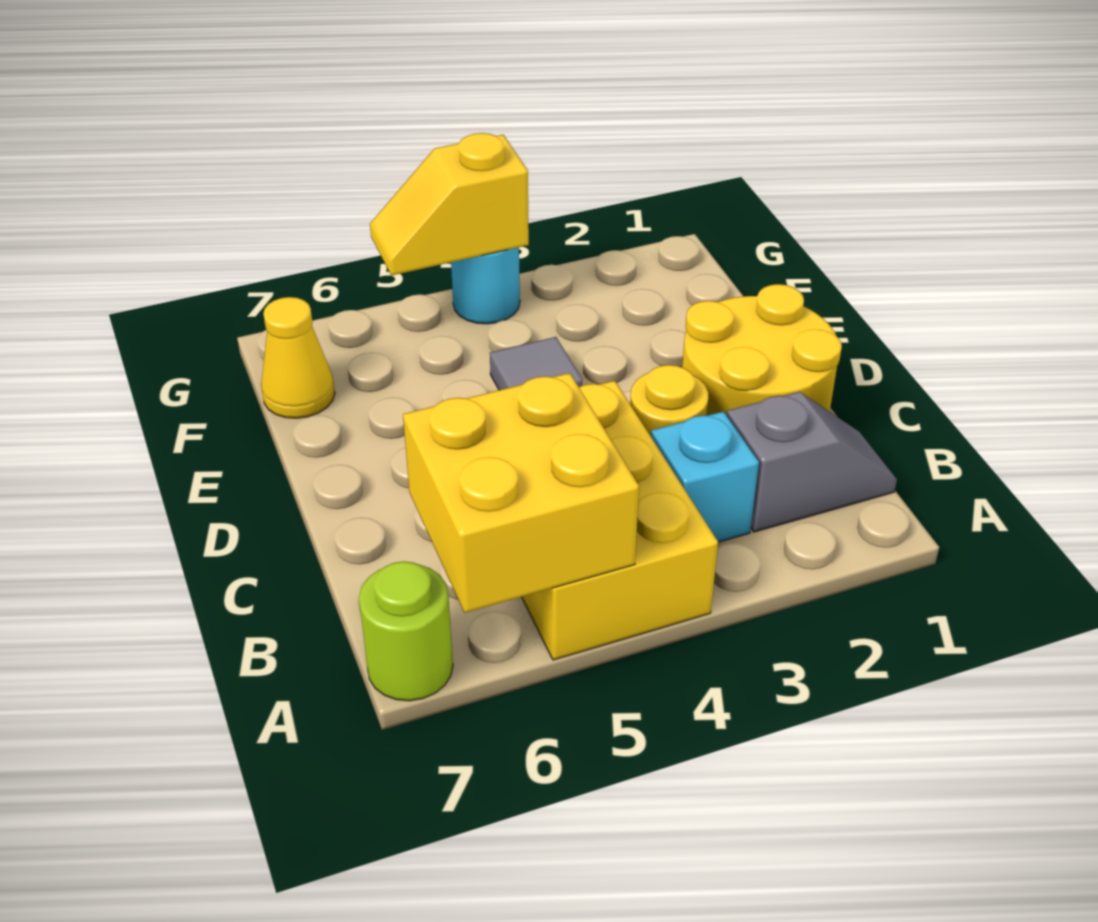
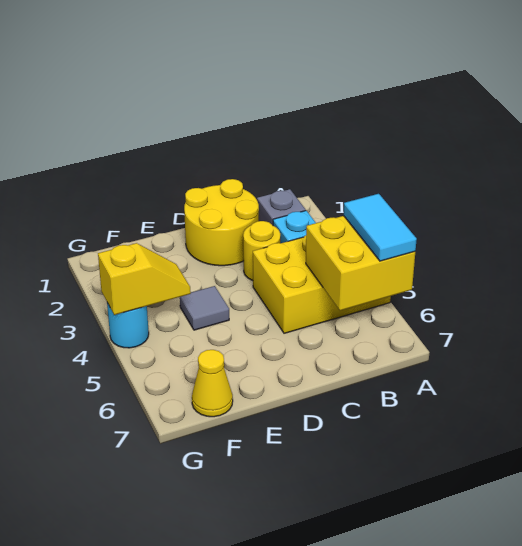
none -> cyan 1x2 tile [344,194,417,261]
lime 1x1 round brick [359,561,453,701] -> none
yellow 1x2 slope [370,133,529,276] -> yellow 1x2 slope turned to [98,243,191,315]

